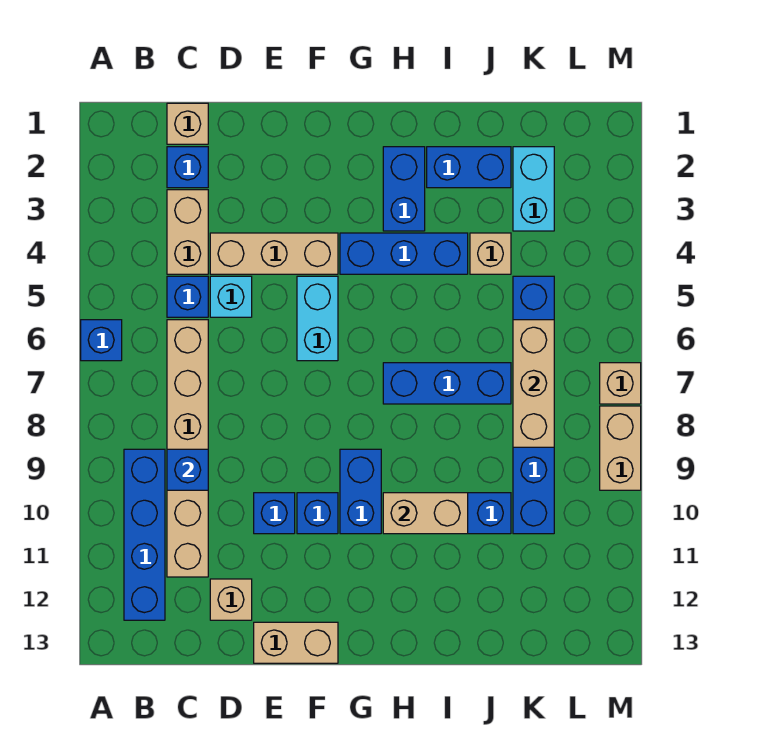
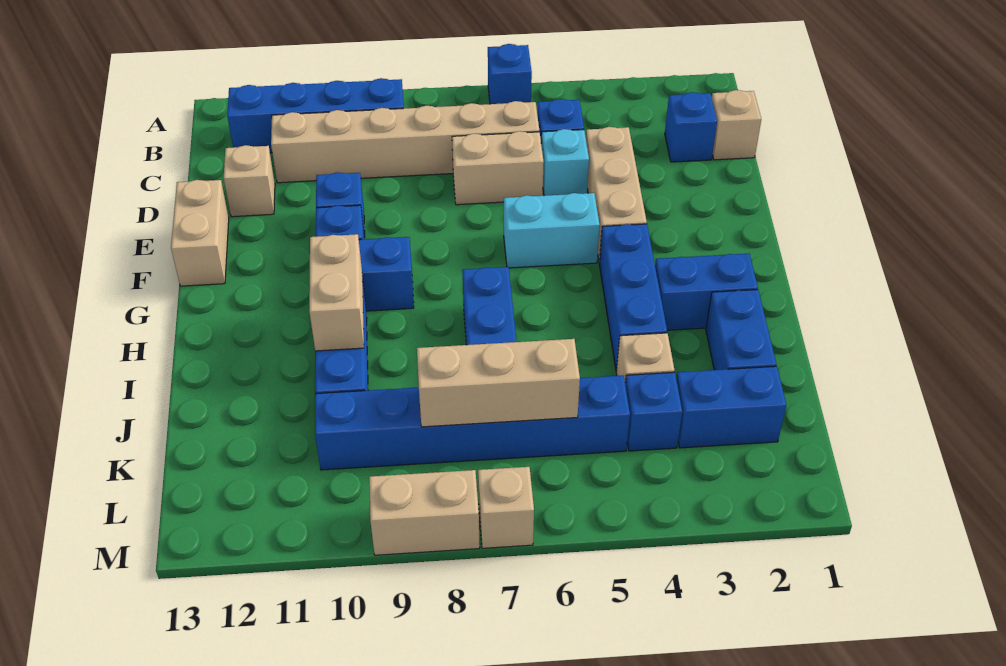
tan 1x2 brick [167,190,208,274] -> tan 1x2 brick moved to [452,131,544,205]
blue 1x1 brick [167,449,208,490] -> blue 1x1 brick moved to [625,372,682,451]
cyan 1x2 brick [513,147,554,231] -> blue 1x2 brick [676,366,786,448]

